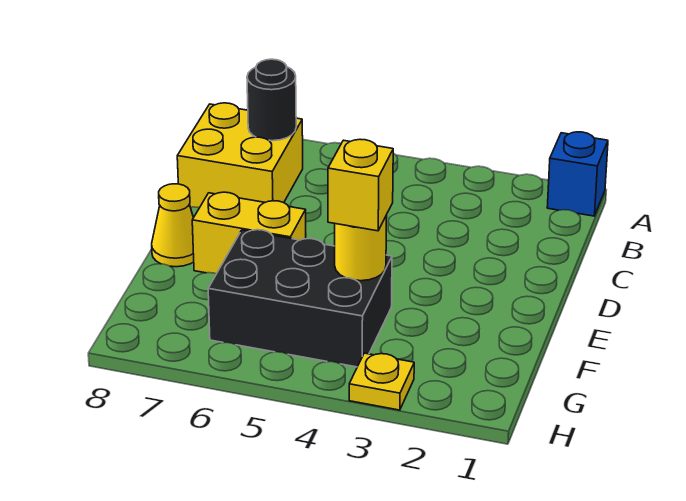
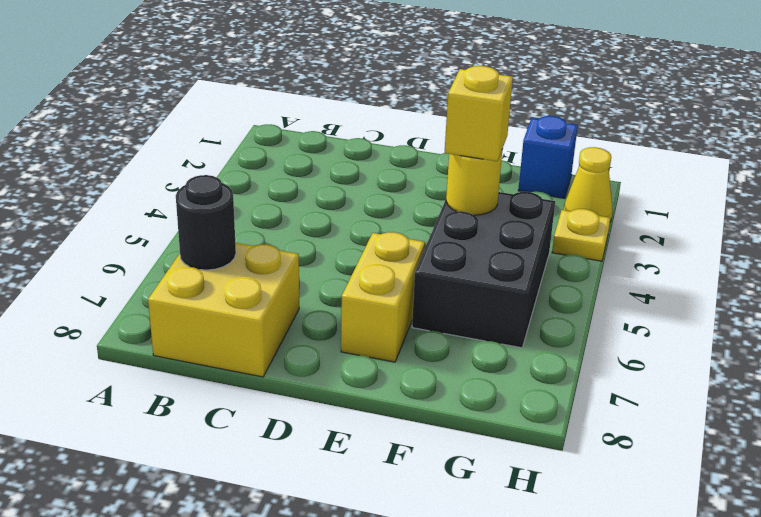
blue 1x1 brick [547,132,608,216] -> blue 1x1 brick moved to [518,116,578,198]
yellow 1x1 cone [152,184,194,267] -> yellow 1x1 cone moved to [564,147,613,222]

